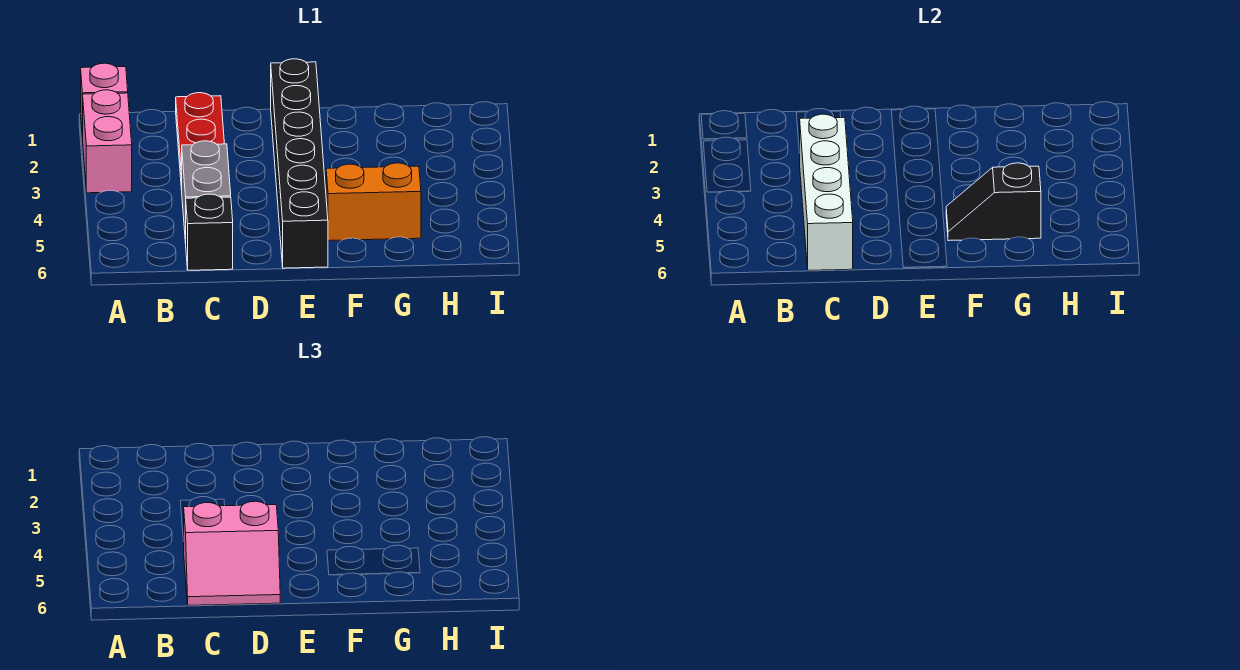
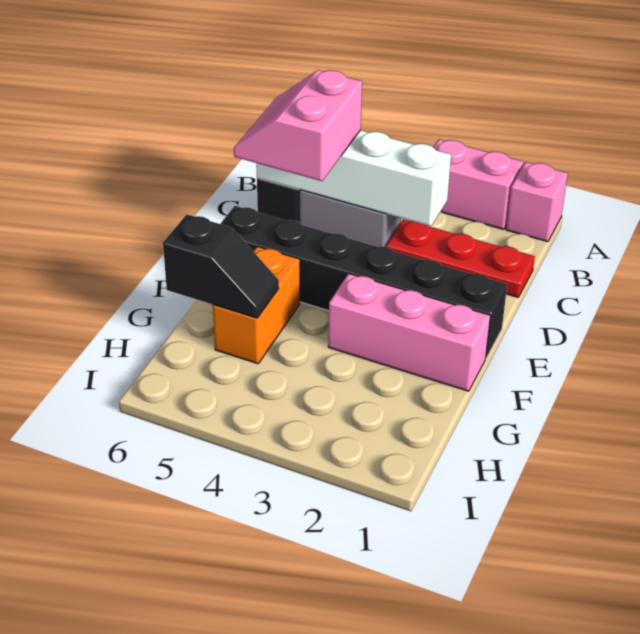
none -> pink 1x3 brick [328,274,490,391]
black 1x2 slope [946,163,1041,241] -> black 1x2 slope turned to [163,214,279,318]

